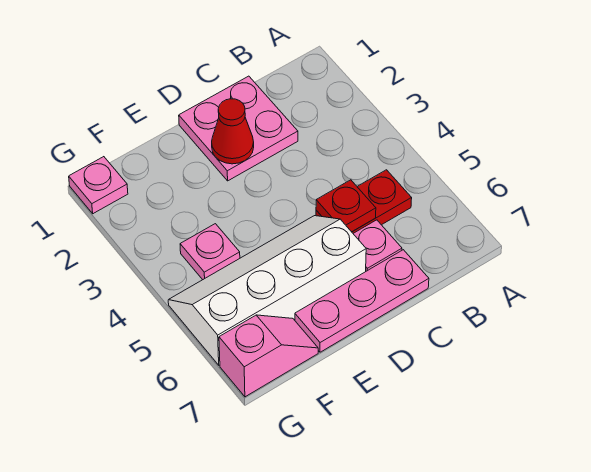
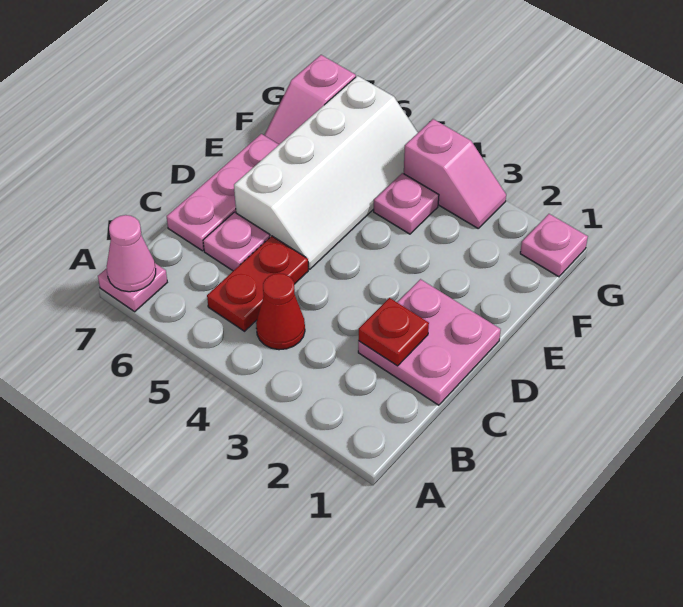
none -> pink 1x1 plate [98,263,167,312]
none -> pink 1x1 cone [107,215,156,292]
red 1x1 plate [316,180,376,232] -> red 1x1 plate moved to [358,298,429,366]
red 1x1 cone [212,99,254,164] -> red 1x1 cone moved to [256,273,305,350]
none -> pink 1x2 slope [404,119,506,228]

